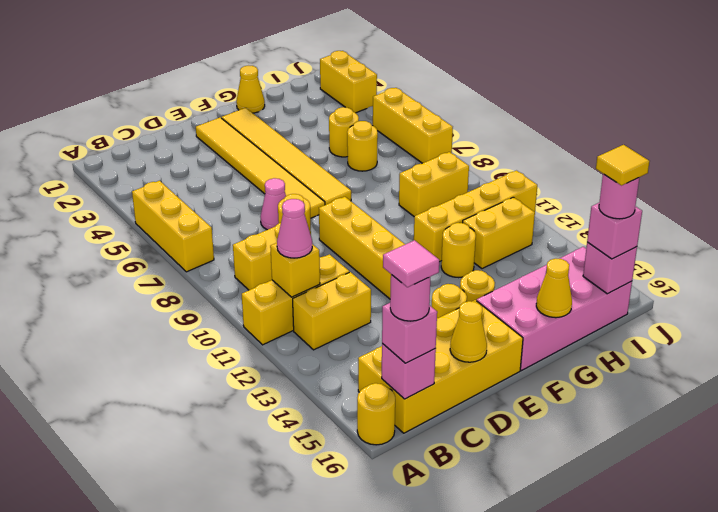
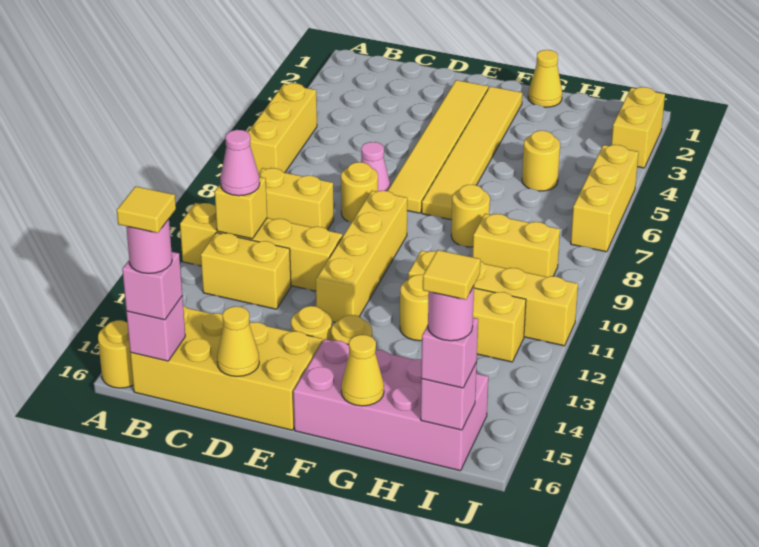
yellow 1x3 brick [242,254,349,345] -> yellow 1x4 brick [180,203,343,291]
pink 1x1 tile [383,240,439,287] -> yellow 1x1 tile [117,186,176,233]
yellow 1x1 round brick [347,121,378,171] -> yellow 1x1 round brick moved to [451,185,490,247]

